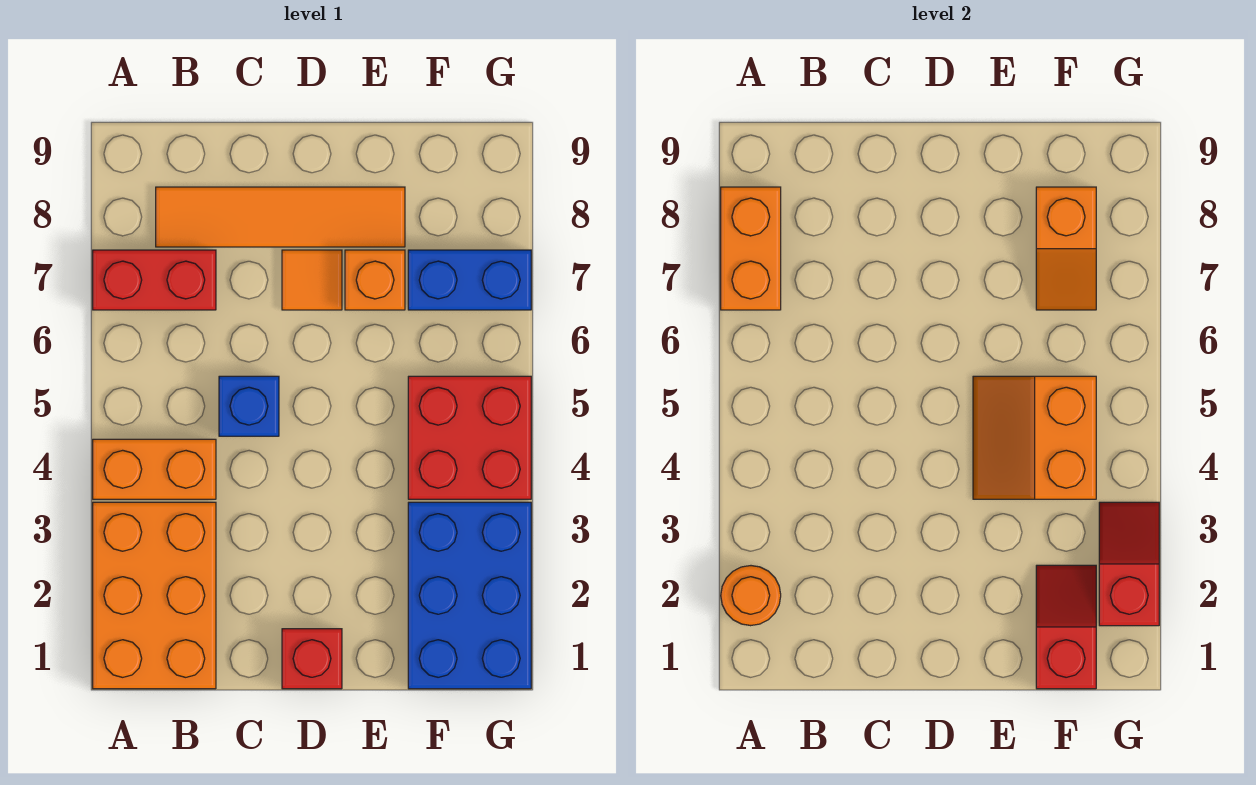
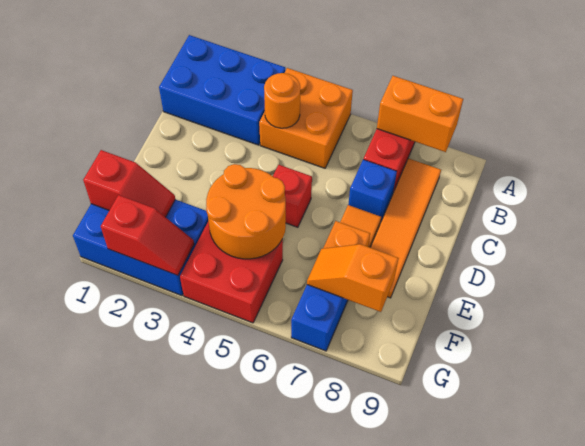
orange 2x3 brick [93,502,216,689] -> blue 2x3 brick [159,35,286,145]
orange 1x1 round brick [721,566,781,626] -> orange 1x1 round brick moved to [264,73,300,128]
orange 1x2 brick [93,439,216,499] -> orange 2x2 brick [259,68,353,168]
blue 1x1 brick [219,376,279,436] -> blue 1x1 brick moved to [348,160,397,221]
red 1x1 brick [282,629,342,689] -> red 1x1 brick moved to [273,165,312,227]
orange 2x2 slope [973,376,1096,499] -> orange 2x2 round brick [206,164,286,259]

